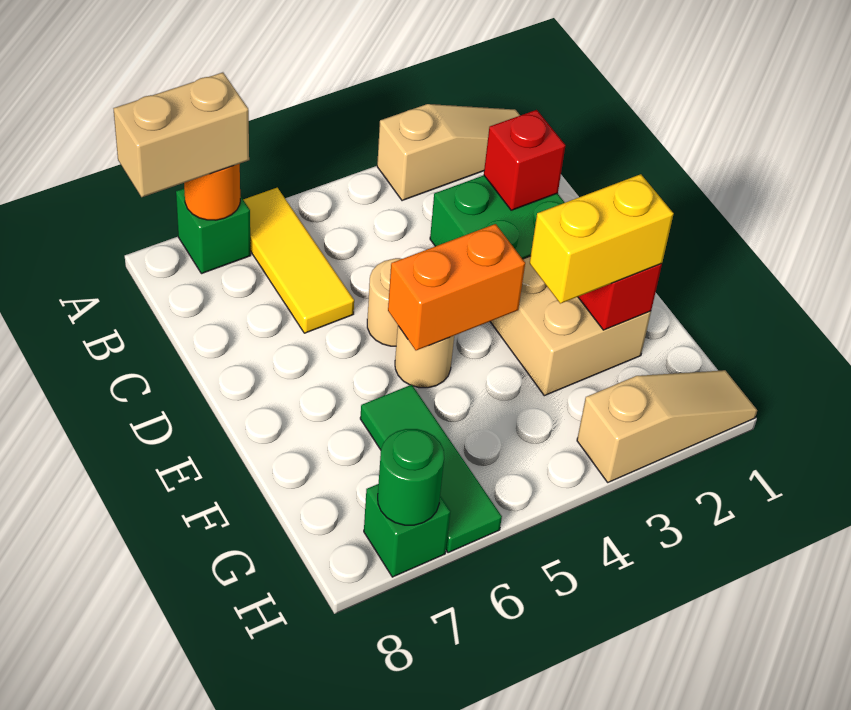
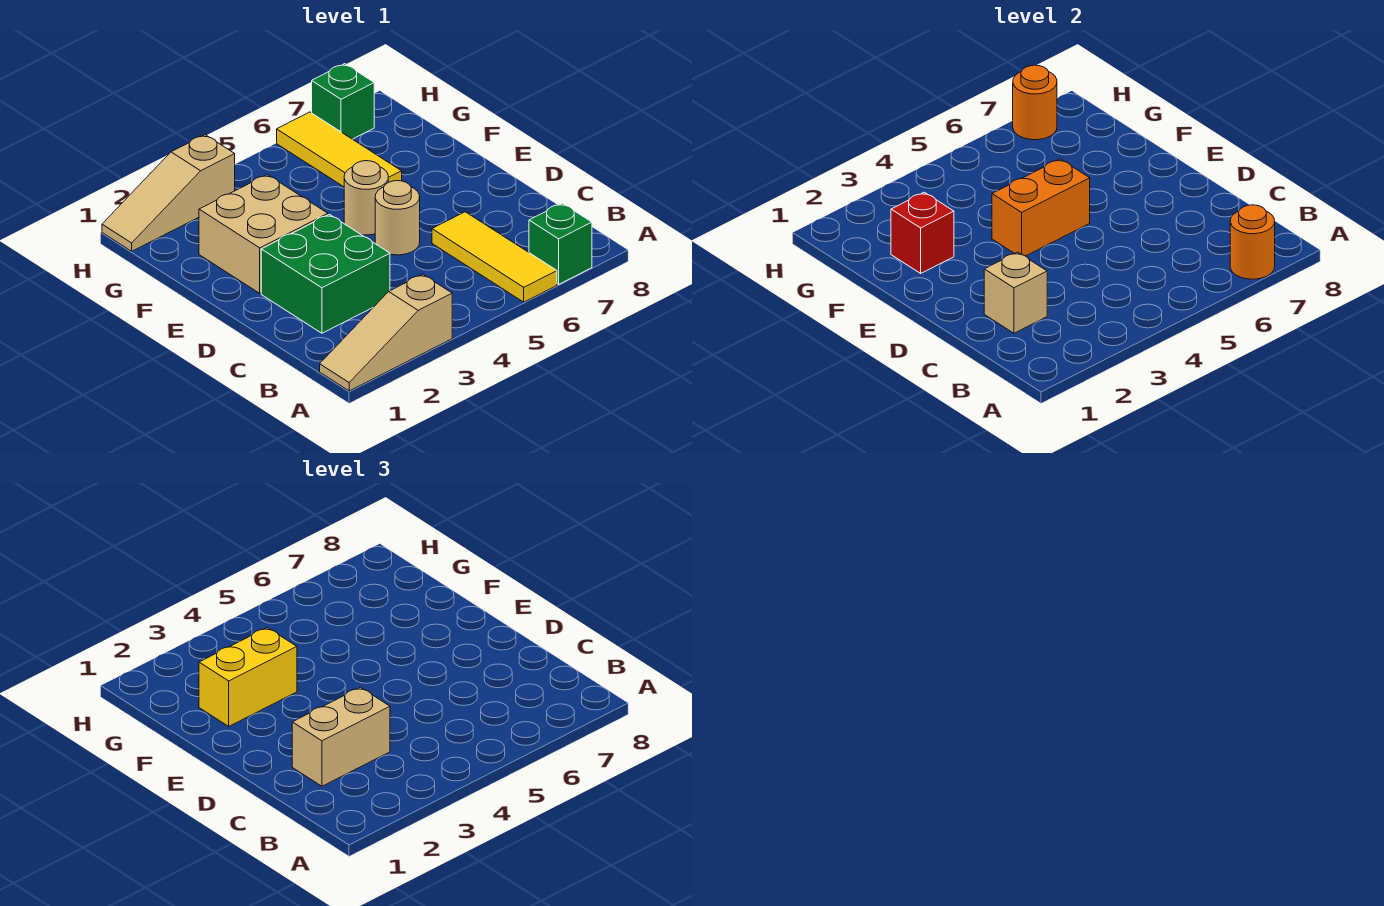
tan 1x2 brick [113,72,249,197] -> tan 1x2 brick moved to [292,687,390,786]
red 1x1 brick [484,110,566,210] -> tan 1x1 brick [984,252,1047,333]
green 1x3 tile [360,385,502,553] -> yellow 1x3 tile [277,112,402,187]
green 1x1 round brick [378,429,444,525] -> orange 1x1 round brick [1013,65,1057,140]

